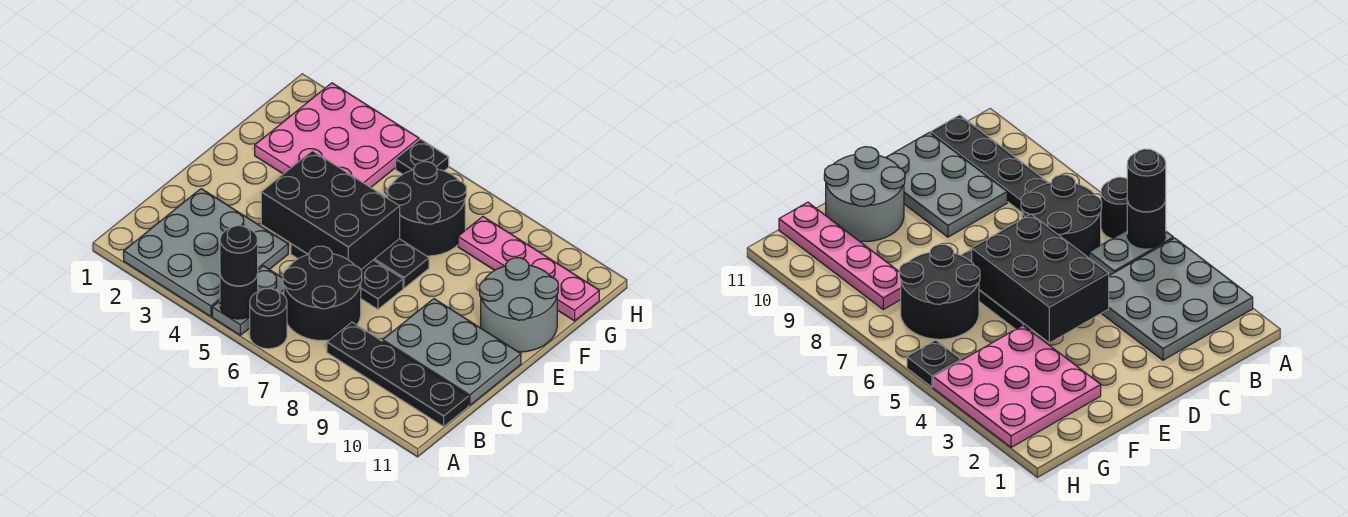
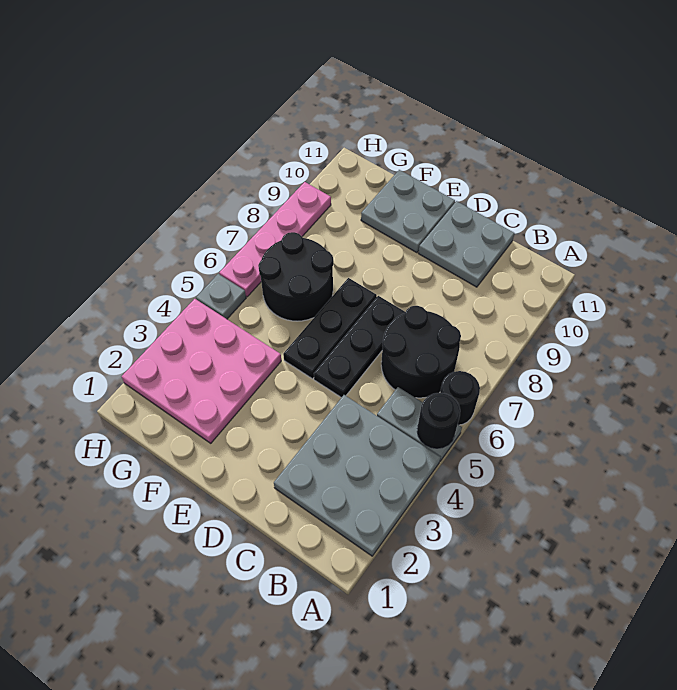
black 1x1 round brick [220,226,258,286] -> none
black 1x4 plate [327,322,469,426] -> none
grey 2x3 plate [383,299,521,405] -> grey 2x2 plate [418,201,514,287]
black 2x3 brick [261,151,400,269] -> none
grey 2x2 round brick [480,258,558,352] -> grey 2x2 plate [361,170,455,253]
pink 1x4 plate [458,217,599,321] -> pink 1x4 plate moved to [219,182,331,297]
black 1x1 plate [396,139,449,174] -> grey 1x1 plate [196,274,246,319]

